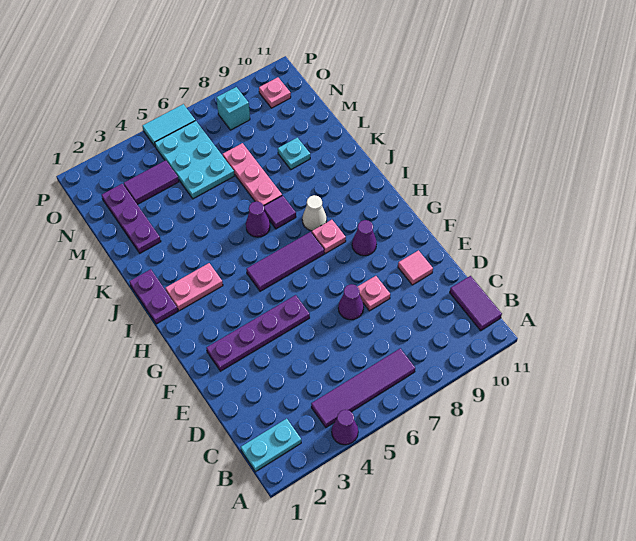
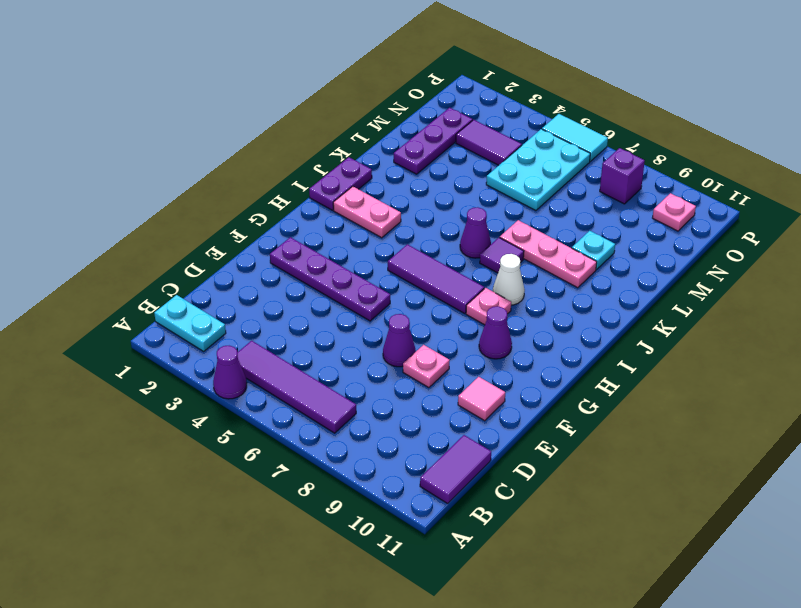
pink 1x3 plate [223,143,282,206] -> pink 1x3 plate turned to [500,220,597,288]
cyan 1x1 brick [217,87,250,130] -> purple 1x1 brick [600,148,645,204]

